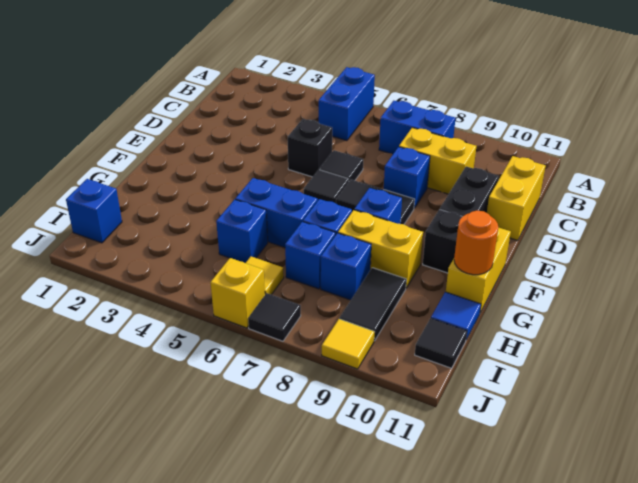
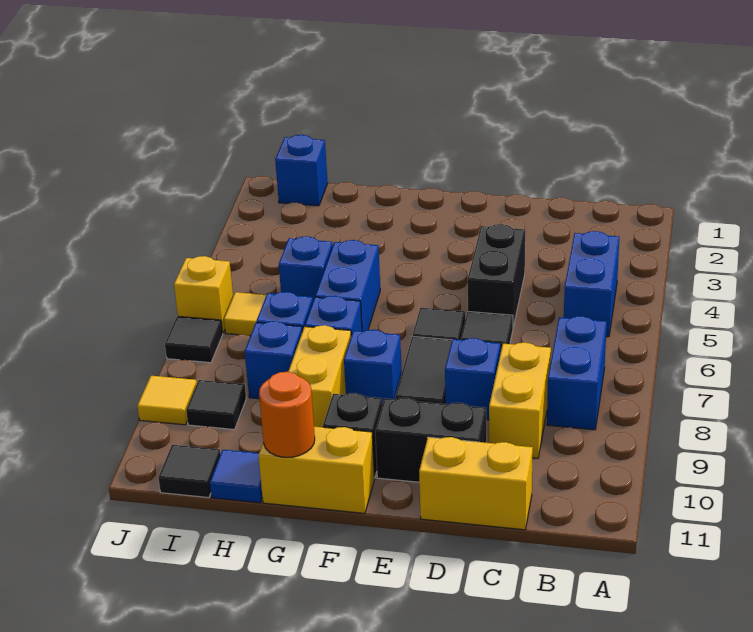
blue 1x2 brick [319,67,375,141] -> blue 1x2 brick turned to [564,231,619,337]
black 1x1 brick [288,119,332,177] -> black 1x2 brick [468,224,525,327]
black 1x2 tile [340,268,406,341] -> black 1x1 tile [186,380,246,430]

